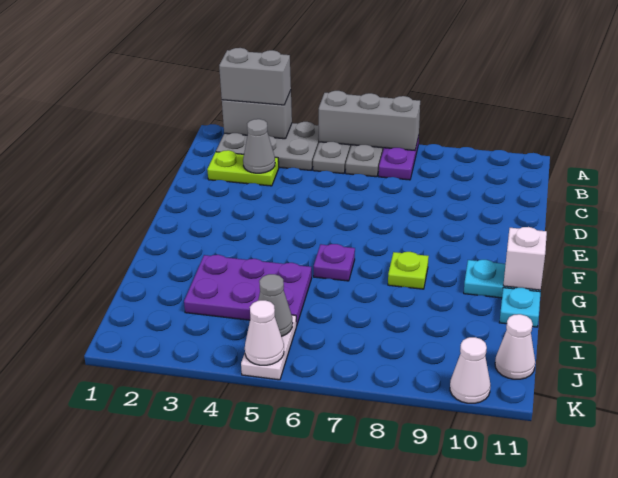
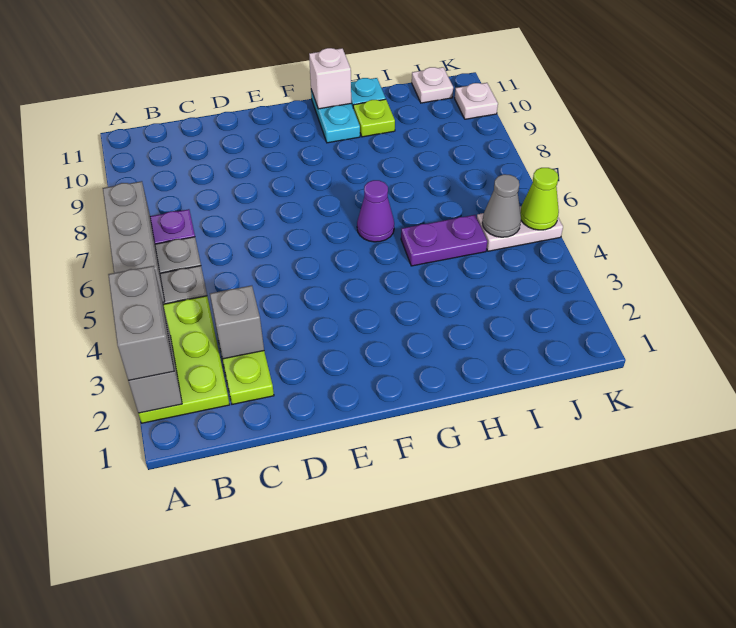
grey 2x3 plate [216,122,319,170] -> lime 2x3 plate [138,296,230,423]
grey 1x1 cone [243,119,275,173] -> grey 1x1 brick [210,286,264,359]
purple 1x1 plate [314,244,355,281] -> purple 1x1 cone [357,180,394,242]
lime 1x1 plate [388,252,429,289] -> lime 1x1 plate moved to [353,99,395,137]
purple 2x3 plate [184,255,312,326] -> purple 1x2 plate [401,215,487,266]
white 1x1 cone [495,314,535,379] -> white 1x1 plate [412,67,453,103]
white 1x1 cone [245,300,284,365] -> lime 1x1 cone [520,168,559,230]
white 1x1 cone [450,337,491,403] -> white 1x1 plate [455,83,498,119]

